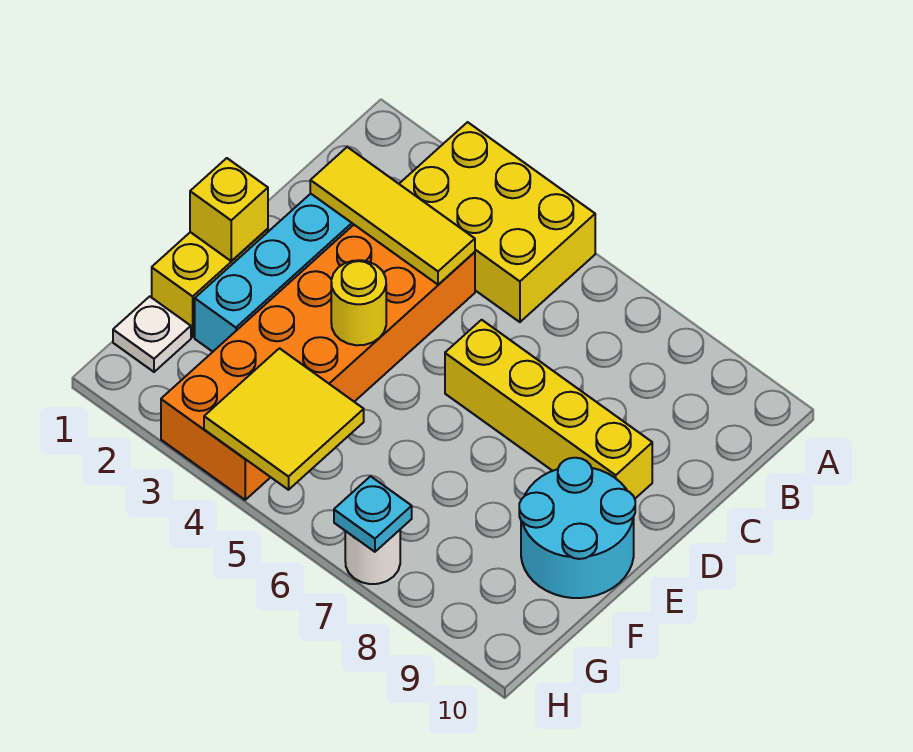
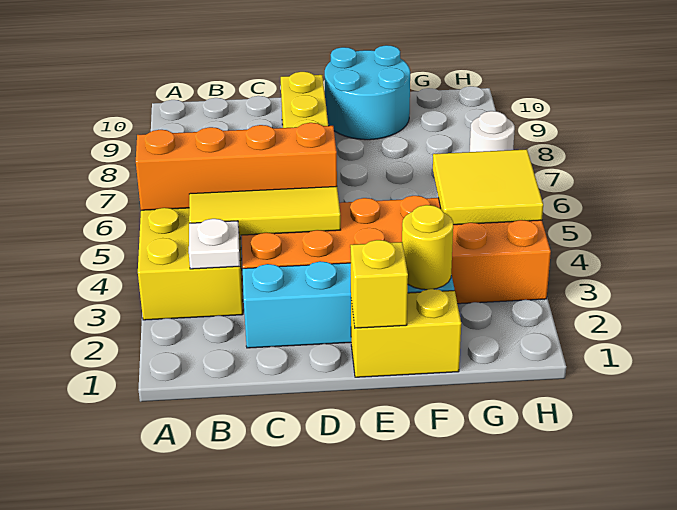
none -> orange 1x4 brick [136,123,337,210]
yellow 1x3 tile [310,147,475,285] -> yellow 1x3 tile turned to [189,186,341,235]
yellow 1x1 round brick [331,260,386,345] -> yellow 1x1 round brick moved to [402,205,453,290]
white 1x1 plate [113,296,191,372] -> white 1x1 plate moved to [189,219,240,269]
cyan 1x1 plate [334,476,412,552] -> none

